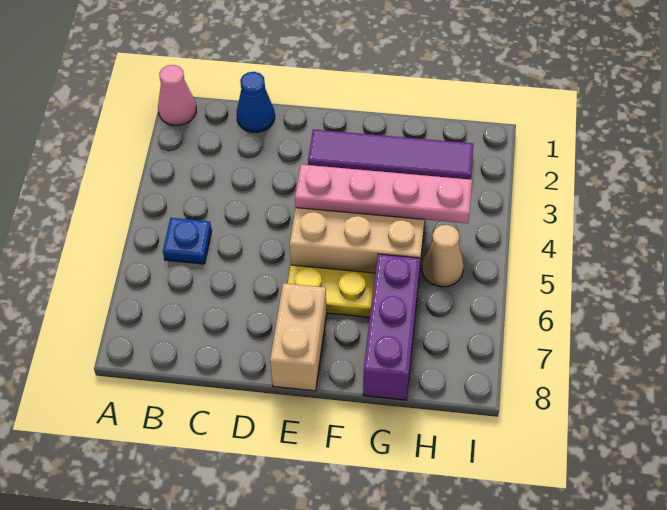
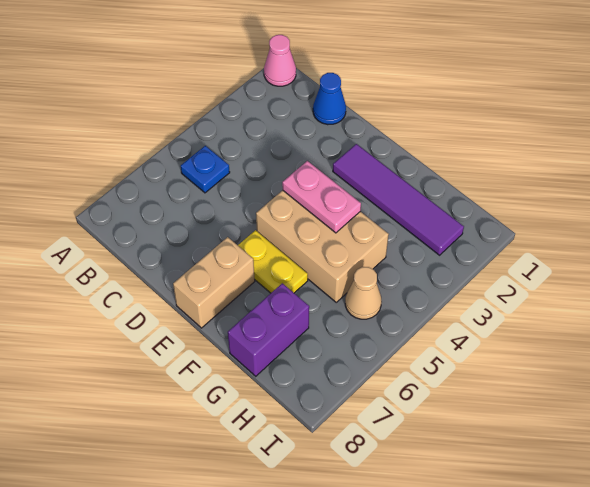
pink 1x4 plate [295,164,472,223] -> pink 1x2 plate [282,161,361,233]
purple 1x3 brick [363,254,420,400] -> purple 1x2 brick [228,283,309,376]

